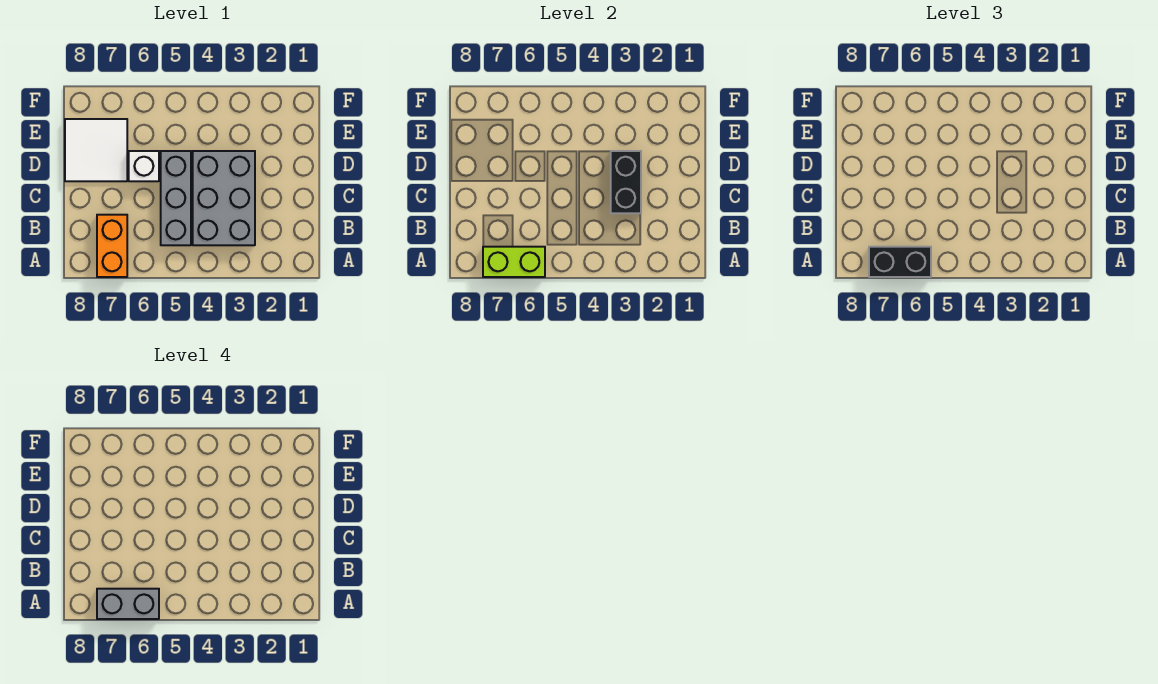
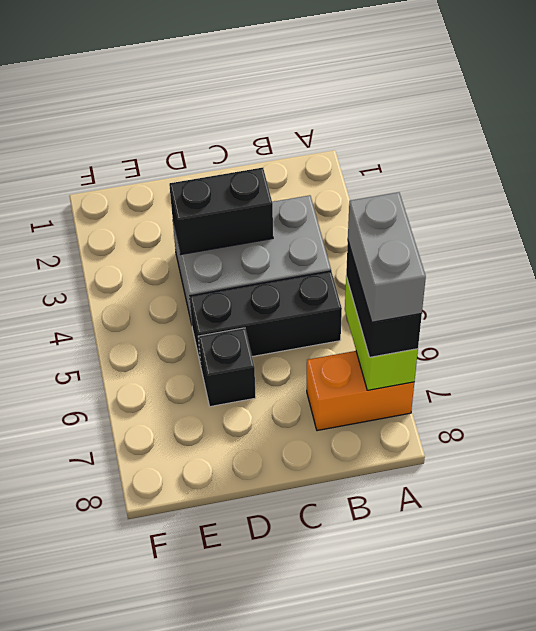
grey 1x3 brick [161,151,191,245] -> black 1x3 brick [190,271,342,365]
white 1x1 brick [129,151,159,181] -> black 1x1 brick [198,328,256,407]
white 2x2 tile [65,119,127,181] -> none

